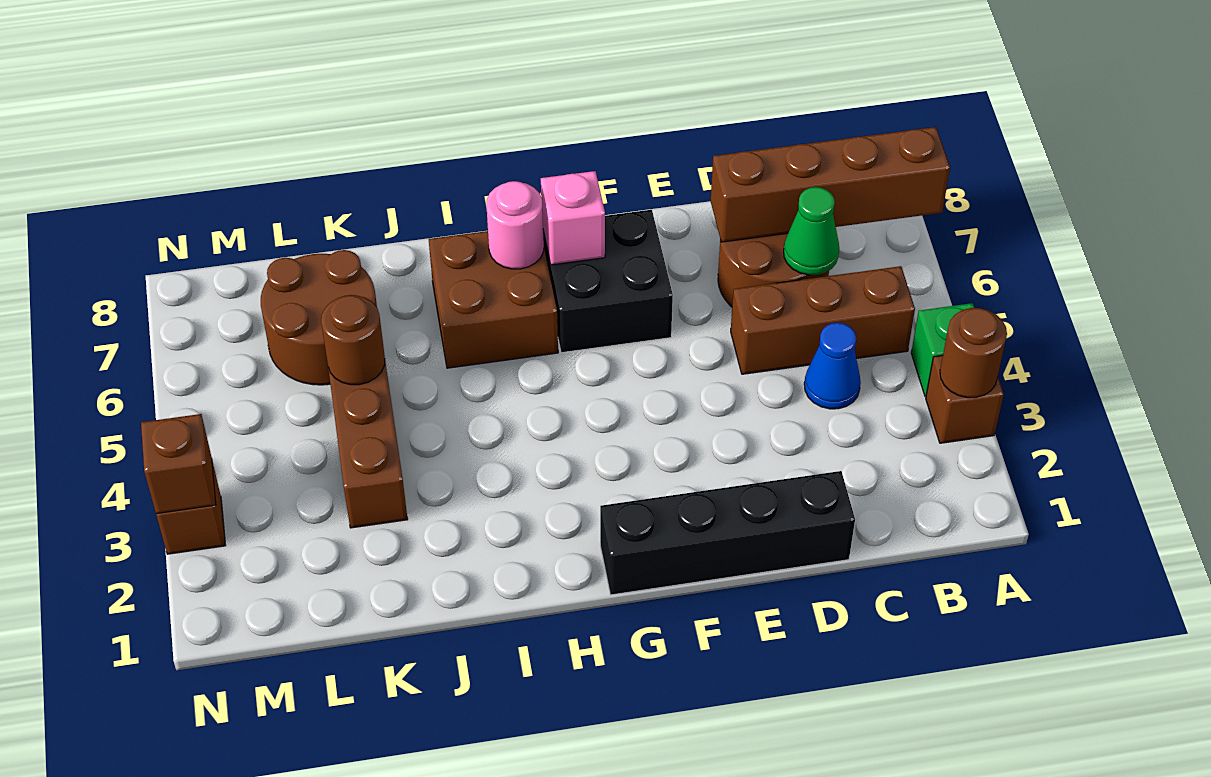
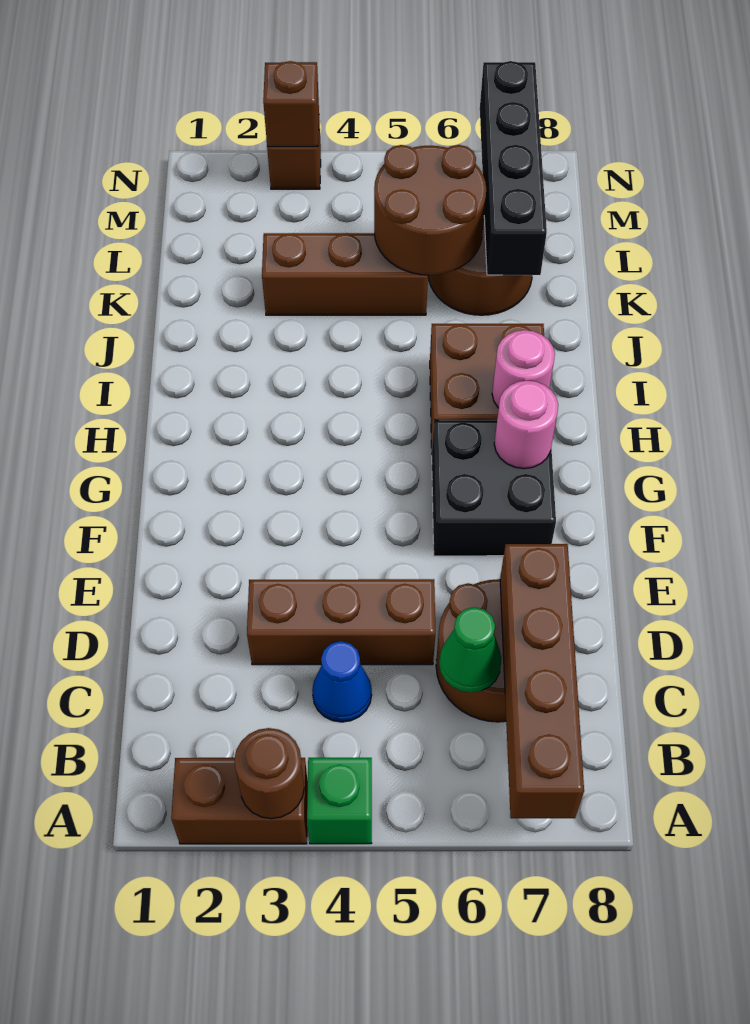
brown 1x1 brick [926,355,1004,443] -> brown 1x2 brick [171,758,308,844]
brown 1x3 brick [731,266,915,374] -> brown 1x3 brick turned to [247,579,435,665]
black 1x4 brick [600,471,855,595] -> black 1x4 brick moved to [480,61,547,275]
pink 1x1 brick [541,171,605,265] -> pink 1x1 round brick [494,381,558,469]
brown 1x1 round brick [321,295,385,385] -> brown 2x2 round brick [374,145,486,275]

